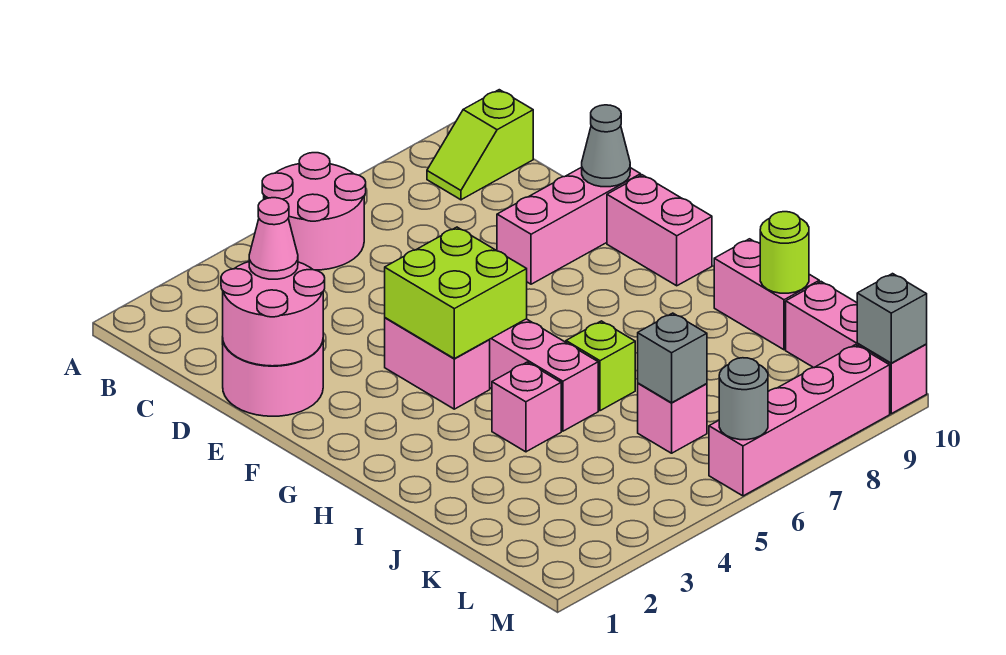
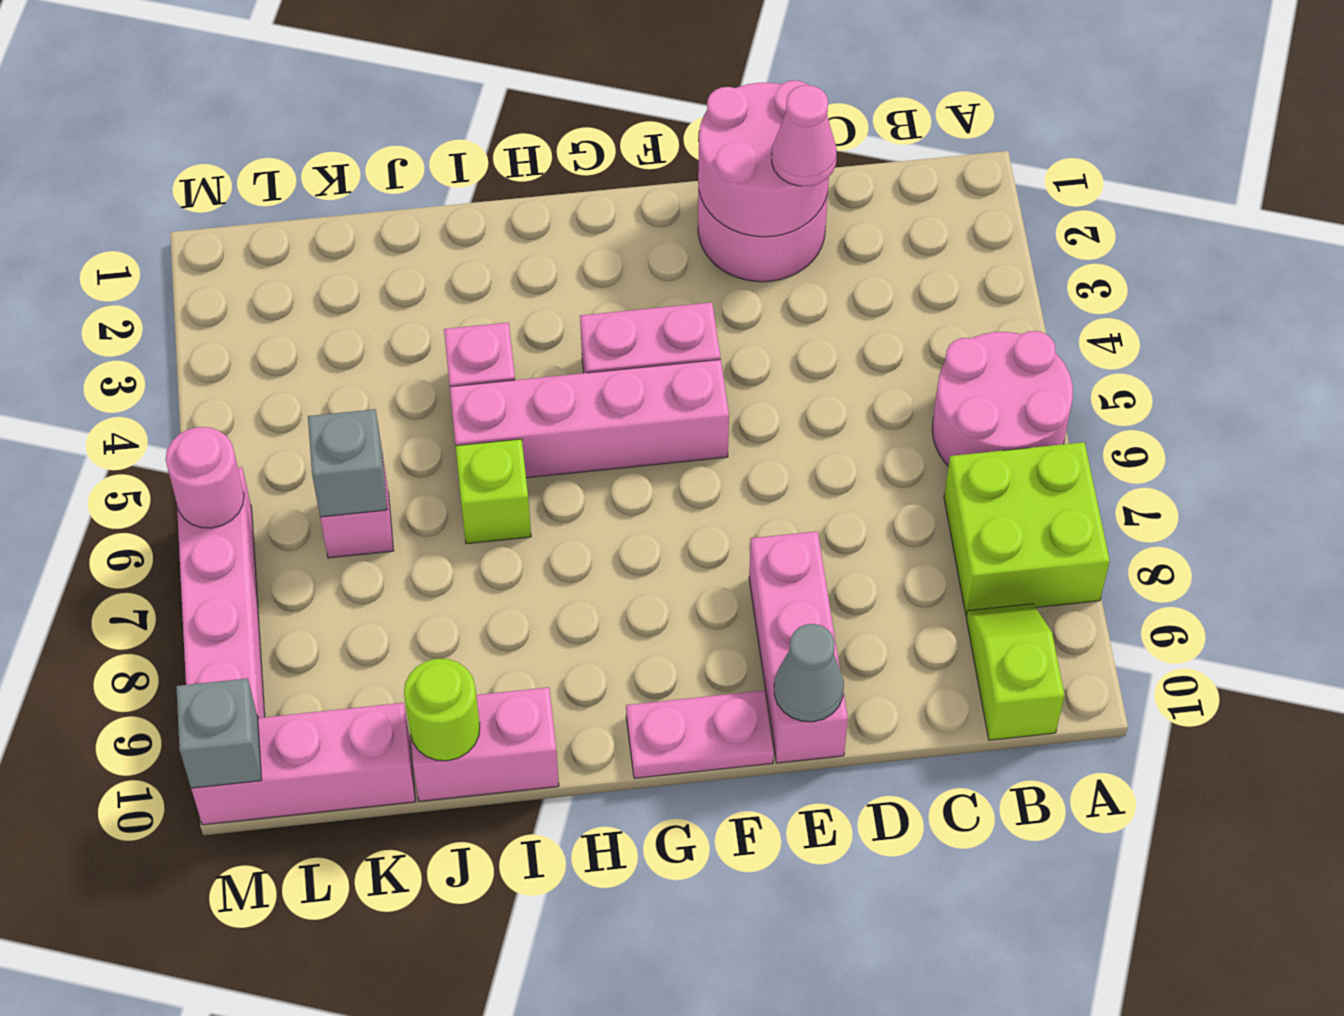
lime 2x2 brick [385,227,527,359] -> lime 2x2 brick moved to [944,442,1110,615]
pink 1x2 brick [607,175,712,286] -> pink 1x2 plate [626,690,774,778]
grey 1x1 round brick [719,358,768,440] -> pink 1x1 round brick [166,427,244,528]

